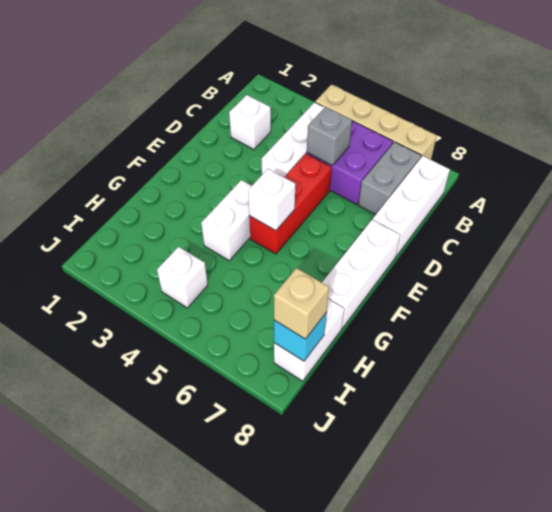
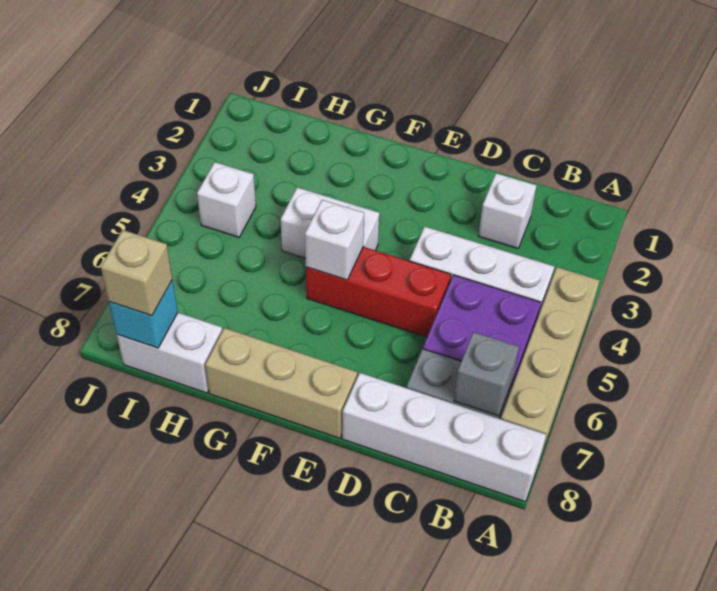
white 1x3 brick [373,156,450,256] -> white 1x4 brick [342,373,546,502]
grey 1x1 brick [307,107,352,166] -> grey 1x1 brick moved to [454,332,519,416]
white 1x3 brick [322,219,400,328] -> tan 1x3 brick [205,328,357,438]

